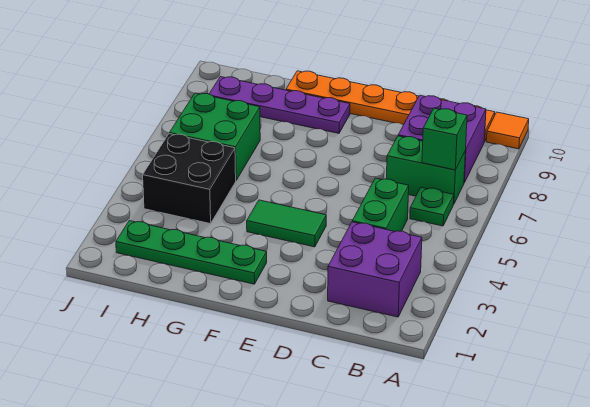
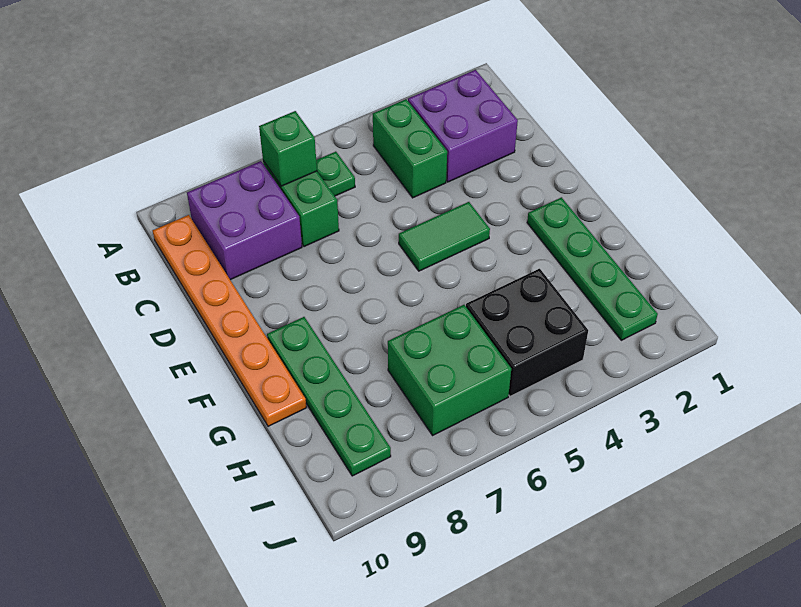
orange 1x1 tile [486,112,529,149] -> none
green 1x2 brick [352,178,409,232] -> green 1x2 brick turned to [373,99,447,198]
green 1x2 tile [247,200,326,247] -> green 1x2 tile turned to [399,202,490,271]
purple 1x4 plate [209,77,350,133] -> green 1x4 plate [267,317,391,476]

